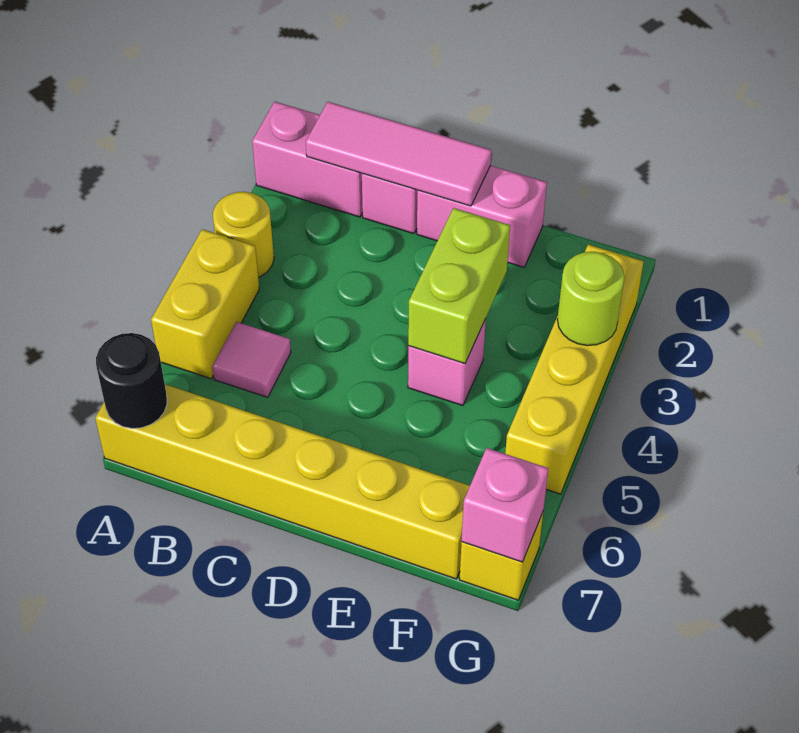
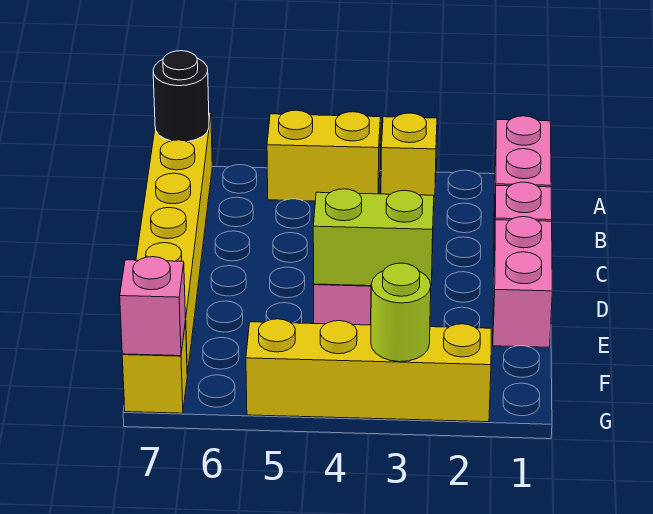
yellow 1x1 round brick [213,192,274,277] -> yellow 1x1 brick [381,113,437,204]
pink 1x3 tile [306,102,491,206] -> none
pink 1x1 tile [212,322,291,397] -> none

